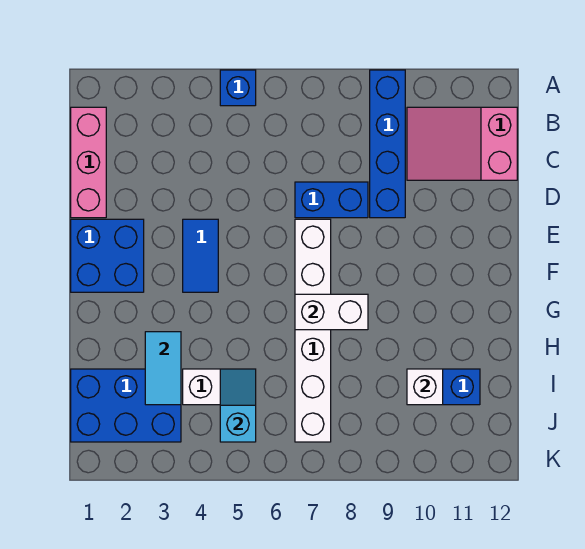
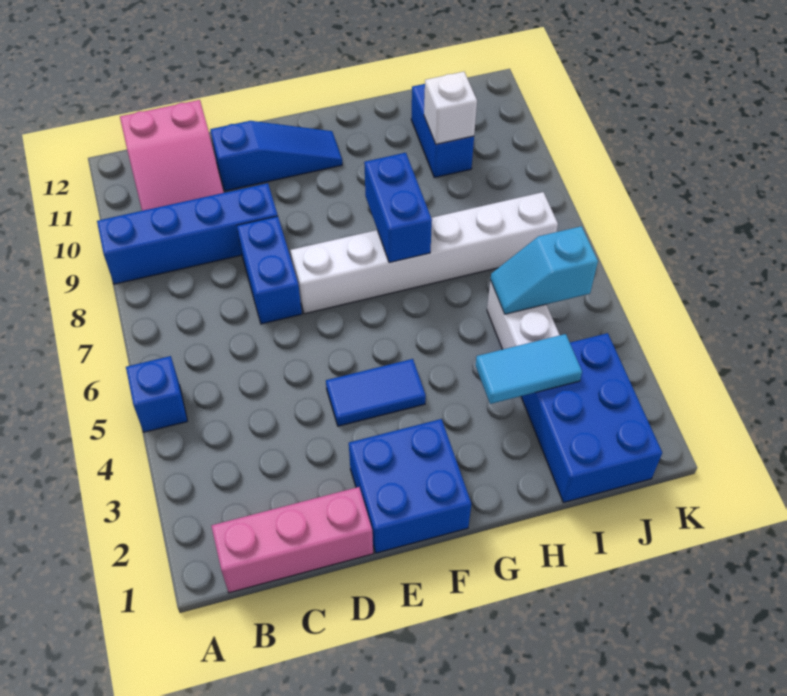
none -> blue 1x3 slope [210,121,342,191]
white 1x2 brick [295,294,368,330] -> blue 1x2 brick [364,153,432,263]

